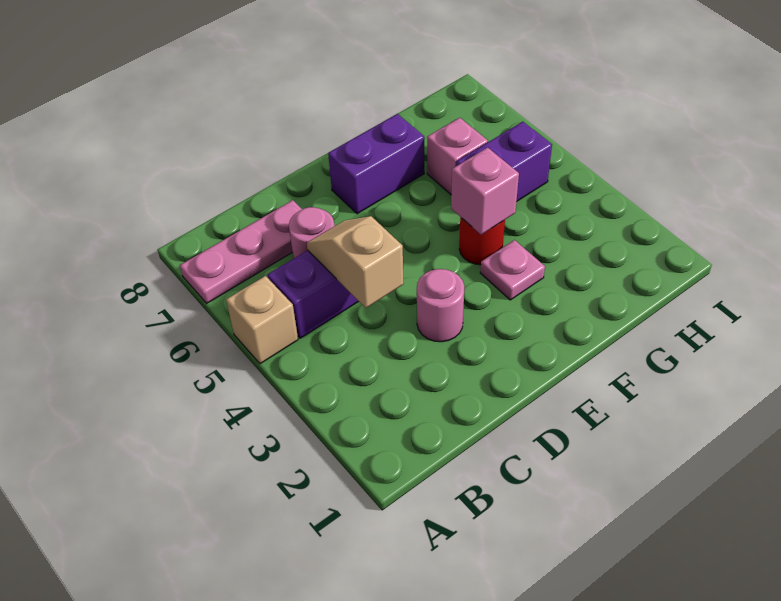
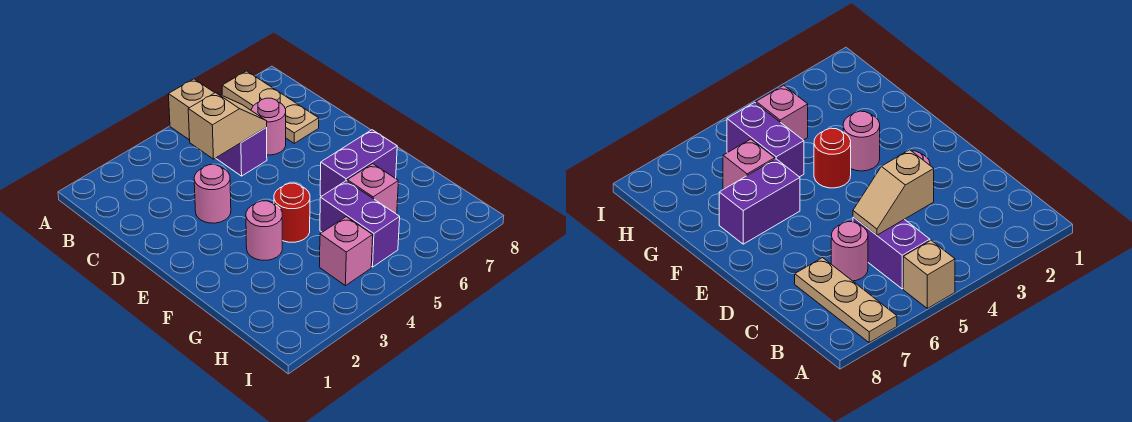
pink 1x3 plate [180,200,302,303] -> tan 1x3 plate [222,71,319,143]
purple 1x2 brick [328,114,424,214] -> purple 1x2 brick turned to [320,130,397,196]
pink 1x1 plate [480,240,545,300] -> pink 1x1 round brick [246,201,282,260]
pink 1x1 brick [451,148,519,235] -> pink 1x1 brick moved to [319,217,373,286]

